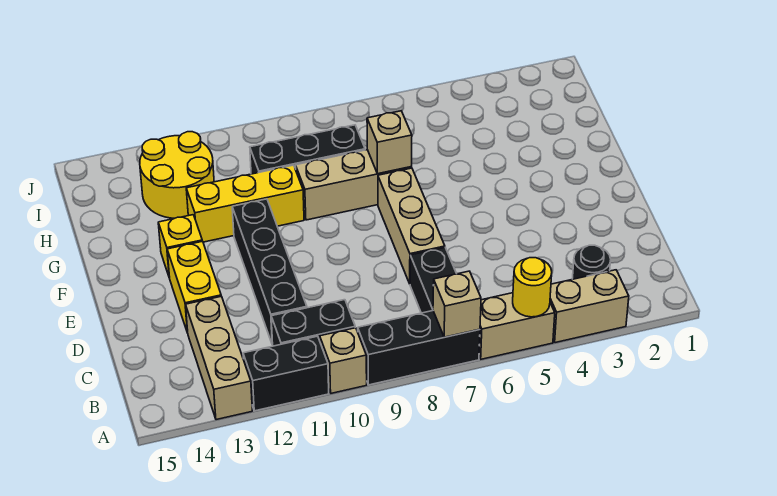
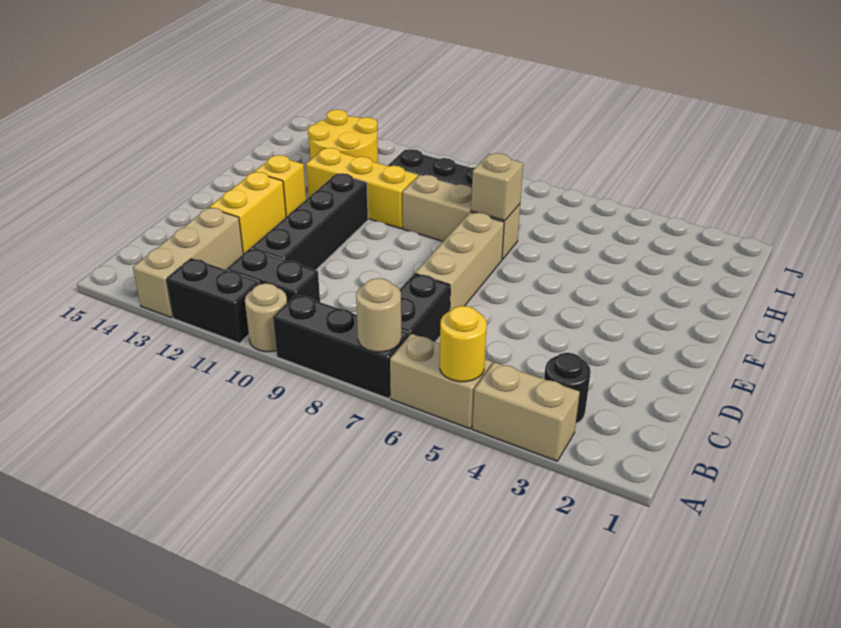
tan 1x1 brick [433,271,481,337] -> tan 1x1 round brick [356,278,401,352]
tan 1x1 brick [320,328,367,393] -> tan 1x1 round brick [245,283,287,352]

